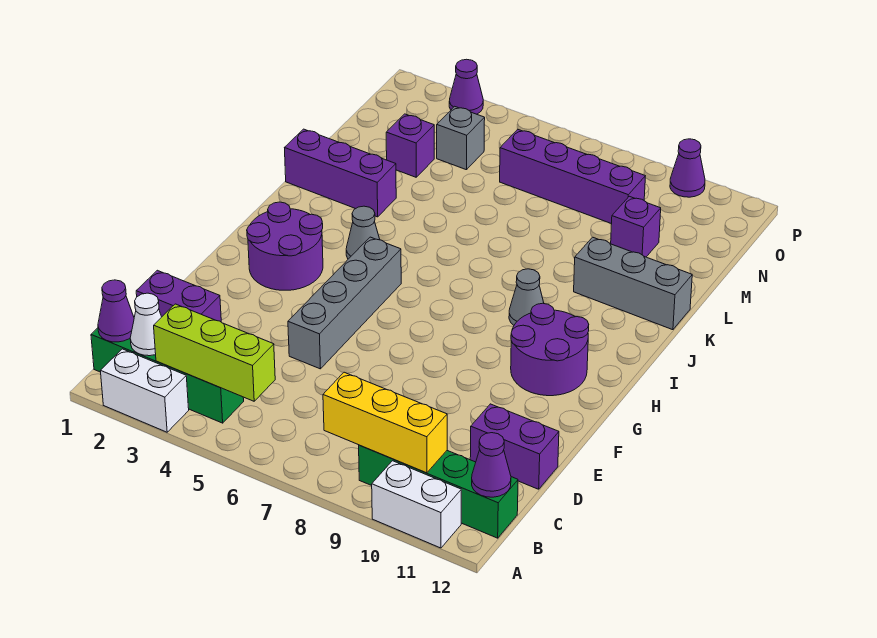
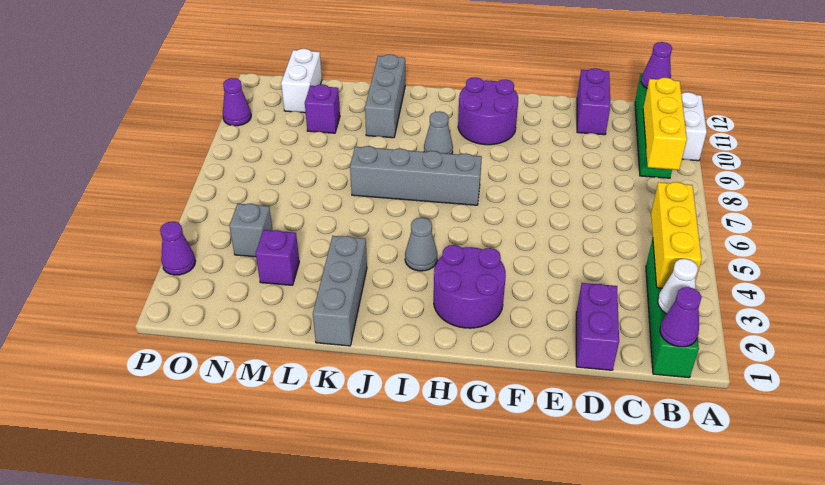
white 1x2 brick [100,349,189,432] -> white 1x2 brick moved to [281,49,322,113]
lime 1x3 brick [154,304,275,401] -> yellow 1x3 brick [651,182,702,288]
grey 1x4 brick [288,237,401,369] -> grey 1x4 brick moved to [350,146,482,205]
purple 1x3 brick [285,129,396,217] -> grey 1x3 brick [313,236,367,346]
purple 1x4 brick [500,129,645,224] -> none

